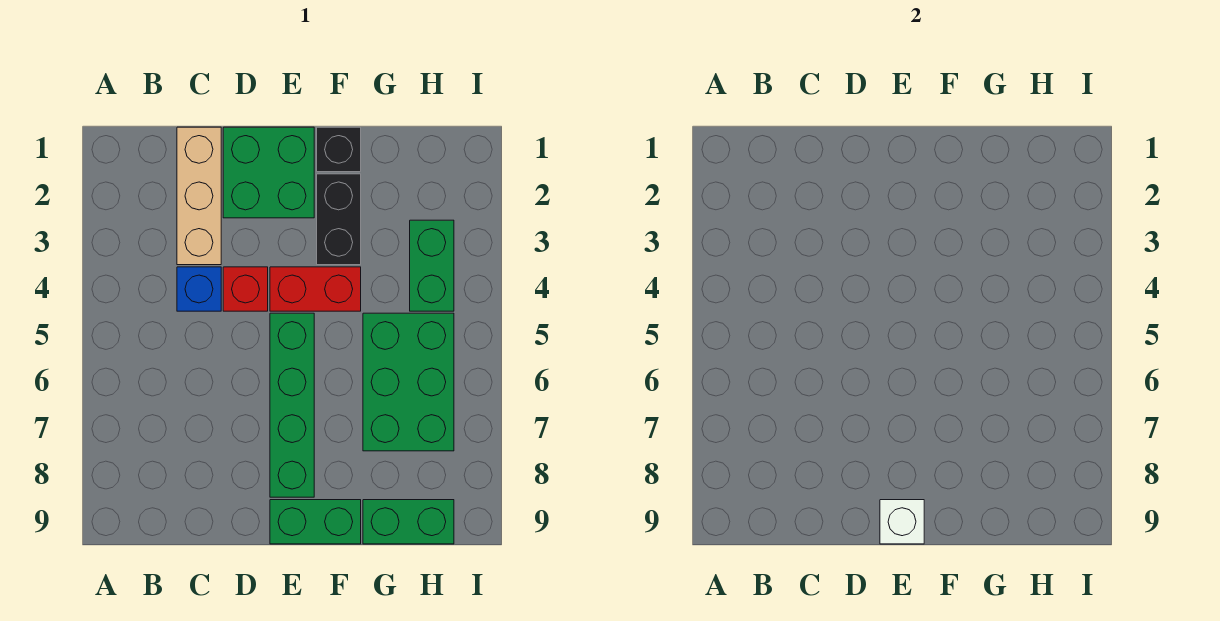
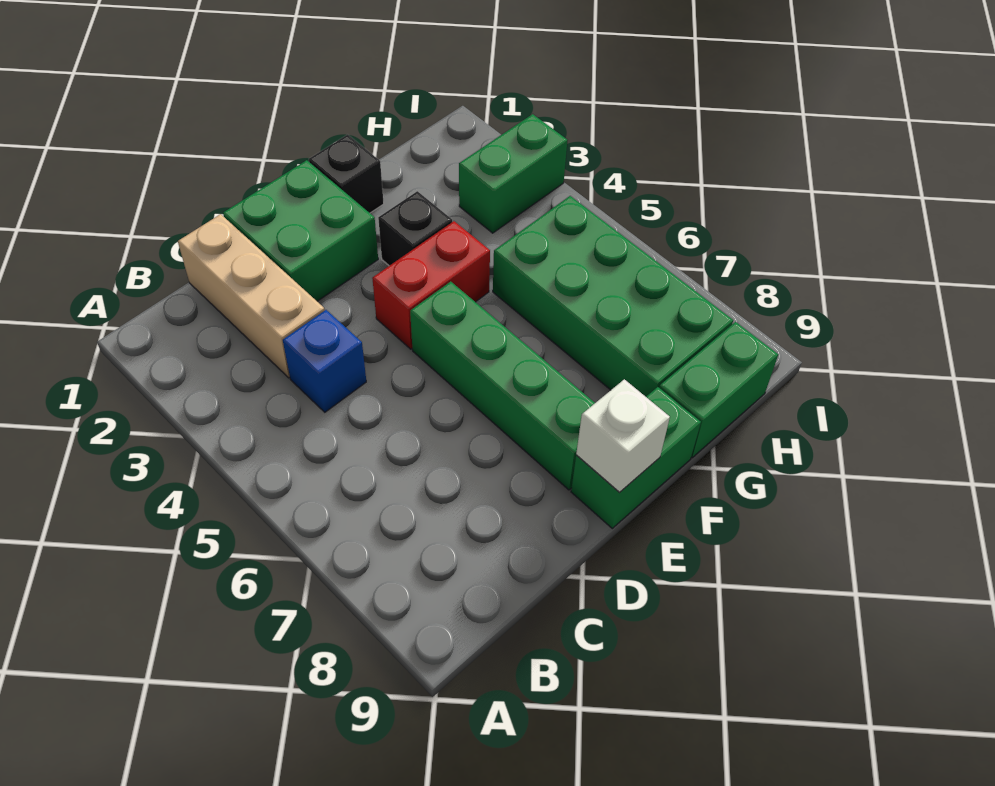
red 1x1 brick [223,267,268,311] -> none
black 1x2 brick [317,174,361,265] -> black 1x1 brick [378,191,452,266]
green 2x3 brick [363,313,454,451] -> green 2x4 brick [493,196,733,397]
green 1x2 brick [410,220,454,311] -> green 1x2 brick turned to [459,114,567,233]

